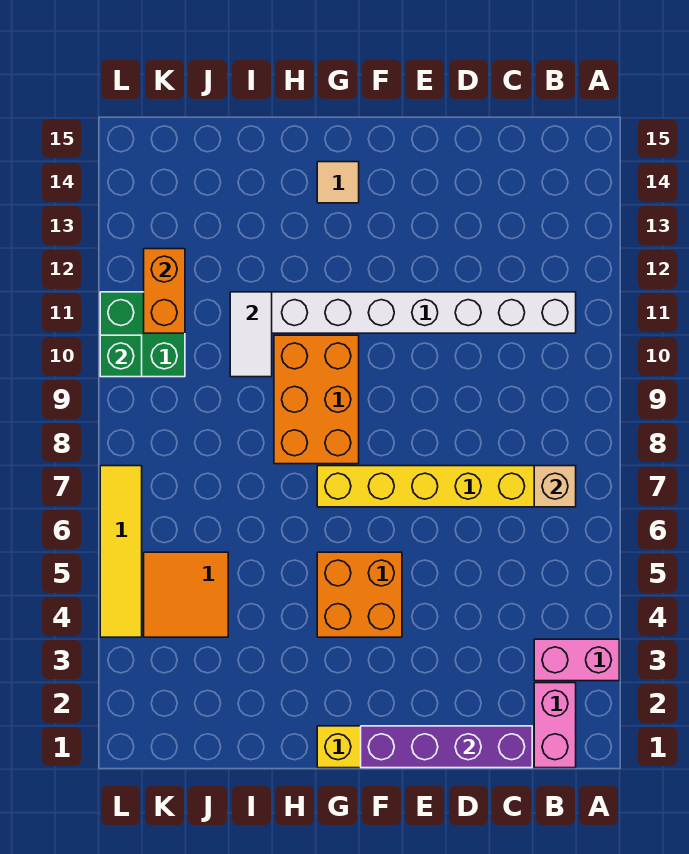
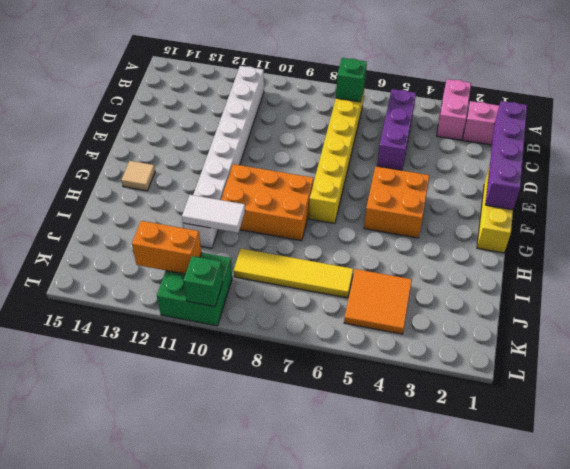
none -> purple 1x3 brick [377,89,416,170]
tan 1x1 brick [534,466,576,507] -> green 1x1 brick [336,58,367,102]
yellow 1x4 tile [100,466,142,637] -> yellow 1x4 tile moved to [234,248,353,298]

